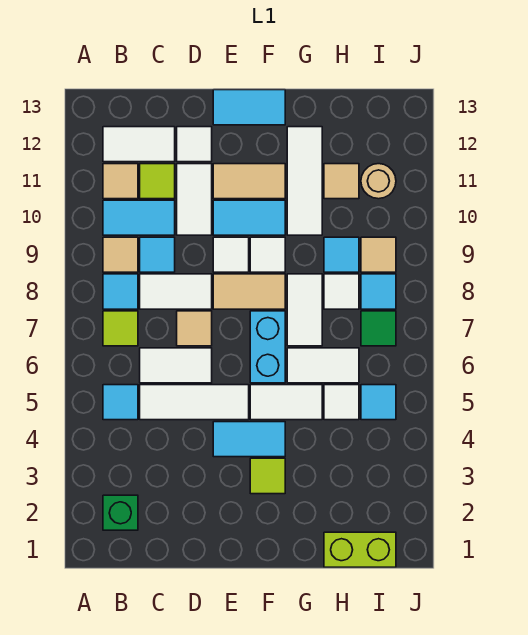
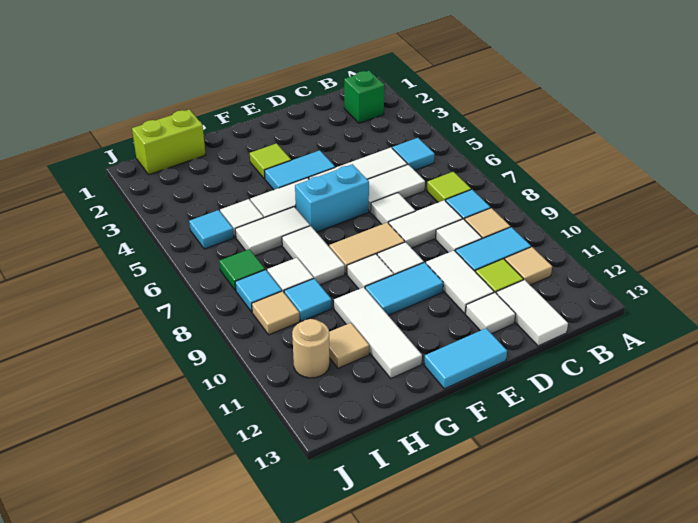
white 1x2 tile [103,127,175,162] -> white 1x2 tile turned to [496,280,568,346]
cyan 1x1 tile [140,237,175,272] -> white 1x1 tile [436,219,482,253]
tan 1x1 tile [177,311,212,346] -> white 1x1 tile [371,193,415,224]
tan 1x2 tile [213,164,285,199] -> none
cyan 1x2 brick [250,311,285,383] -> cyan 1x2 brick turned to [295,164,369,232]

